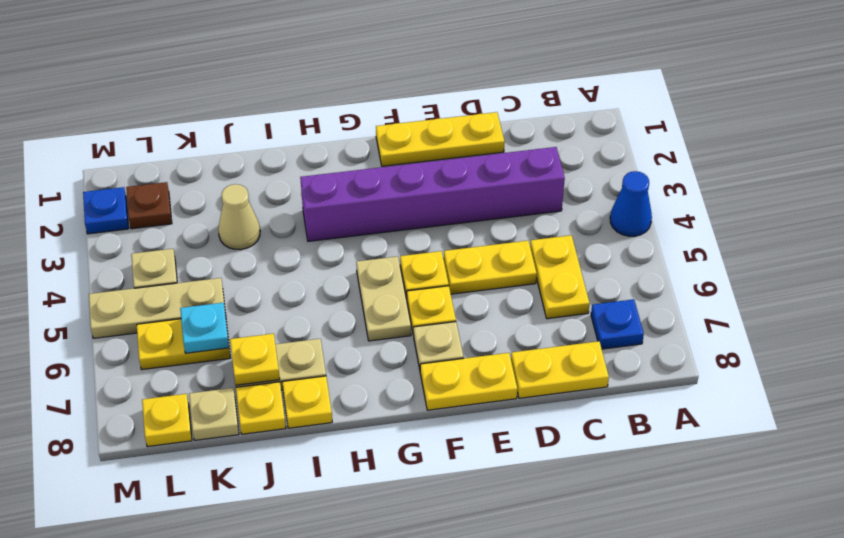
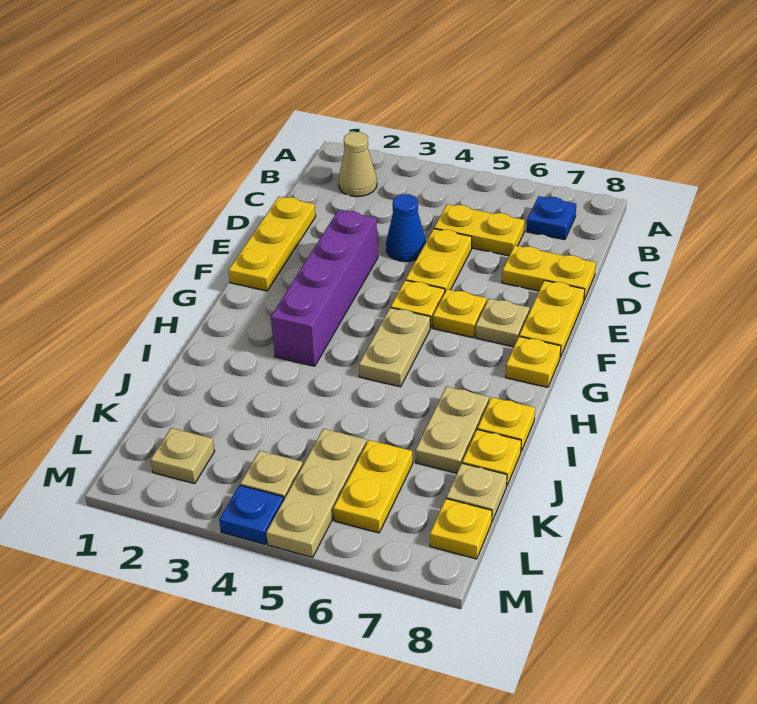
blue 1x1 cone [610,171,652,236] -> blue 1x1 cone moved to [386,194,426,262]
purple 1x6 brick [300,147,565,241] -> purple 1x4 brick [271,210,378,366]
yellow 1x2 plate [511,341,609,398] -> yellow 1x2 plate turned to [502,246,596,300]
tan 1x2 plate [356,256,411,341] -> tan 1x2 plate turned to [359,308,430,387]
tan 1x1 cone [218,184,260,250] -> tan 1x1 cone moved to [339,132,377,197]
yellow 1x1 plate [230,334,280,385] -> yellow 1x1 plate moved to [506,336,561,387]
cyan 1x1 plate [180,303,229,353] -> none
brown 1x1 plate [126,182,172,229] -> tan 1x1 plate [151,428,215,484]
blue 1x1 plate [83,187,129,234] -> blue 1x1 plate moved to [219,485,284,544]

